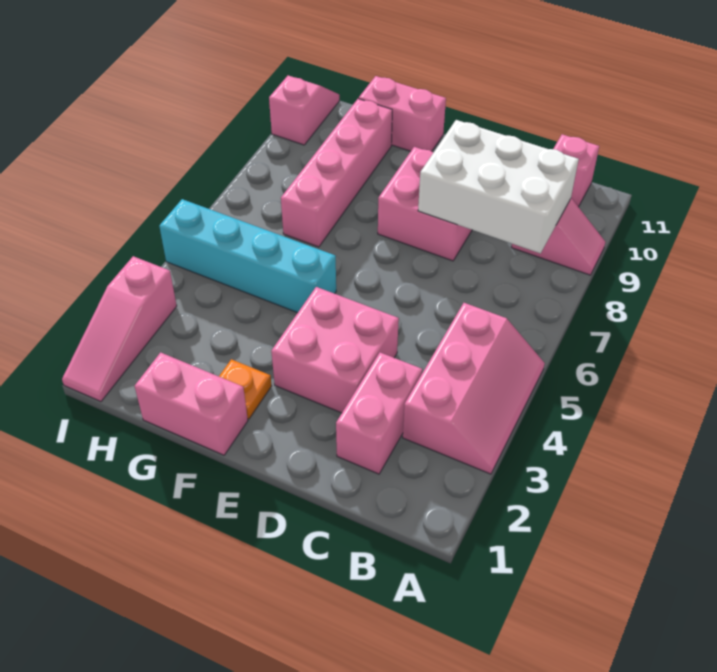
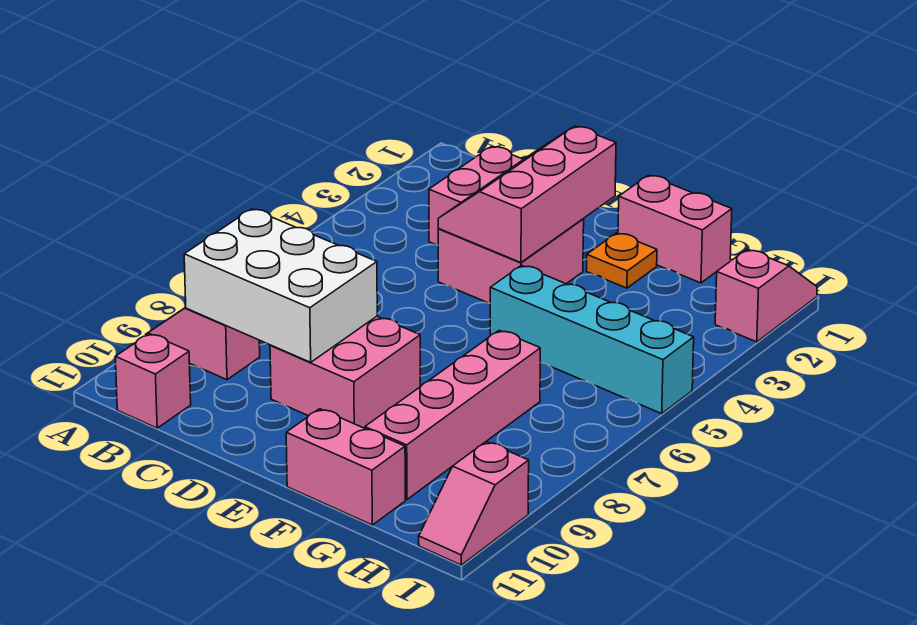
pink 2x3 slope [403,303,545,474] -> pink 2x3 slope moved to [438,126,616,263]
pink 1x3 slope [62,256,177,401] -> pink 1x2 slope [715,249,817,342]

